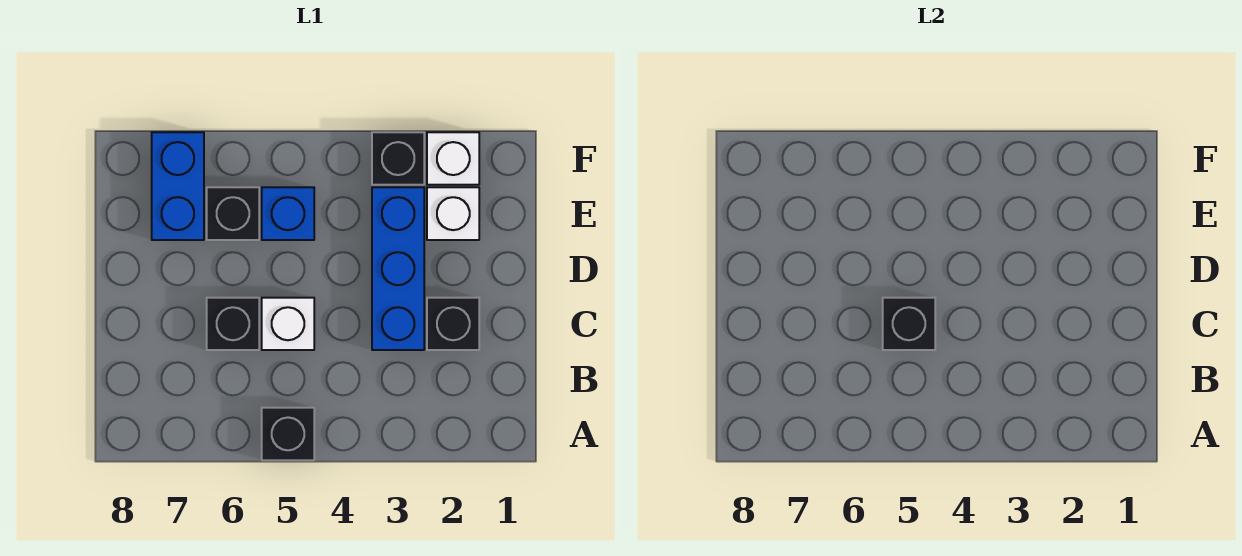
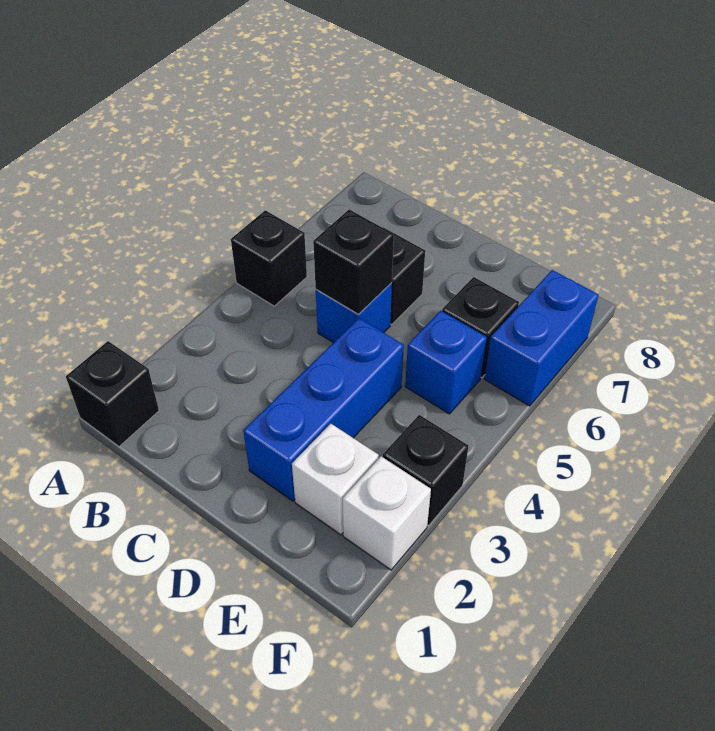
black 1x1 brick [427,298,479,350] -> black 1x1 brick moved to [66,341,159,447]
blue 1x3 brick [372,187,424,350] -> blue 1x3 brick turned to [243,318,404,501]
white 1x1 brick [262,298,314,350] -> blue 1x1 brick [316,283,392,343]
blue 1x2 brick [152,132,204,240] -> blue 1x2 brick turned to [484,270,599,406]

